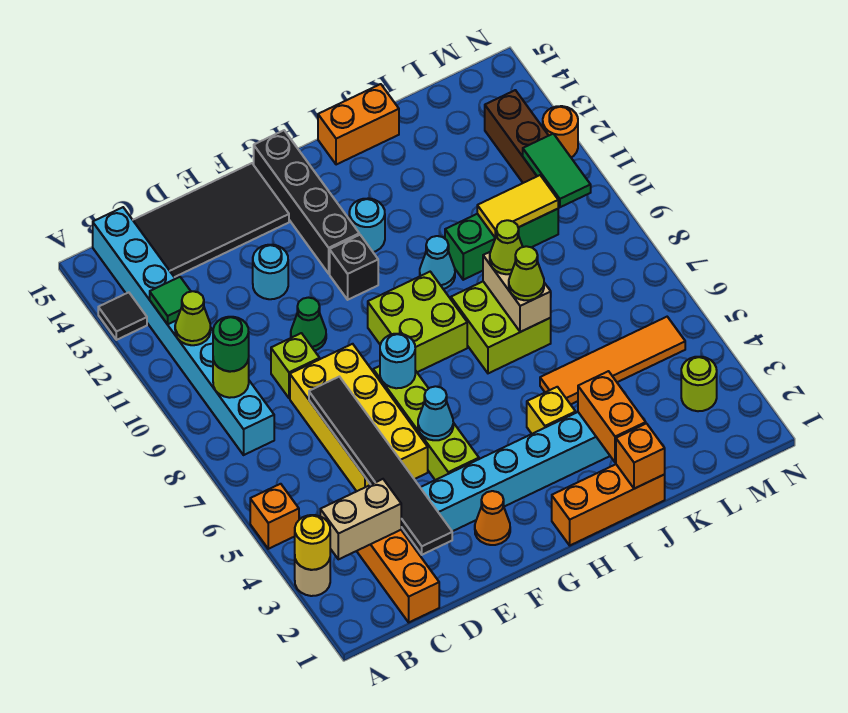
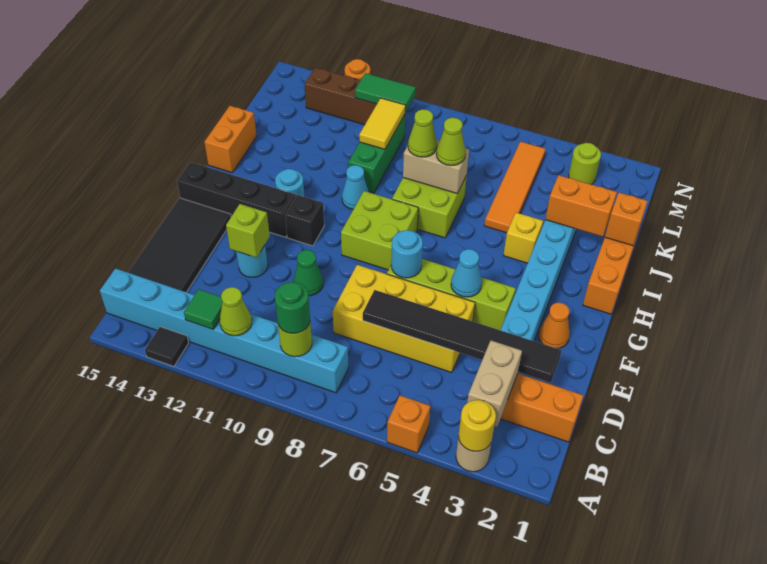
lime 1x1 brick [271,333,320,398] -> lime 1x1 brick moved to [226,204,270,258]

